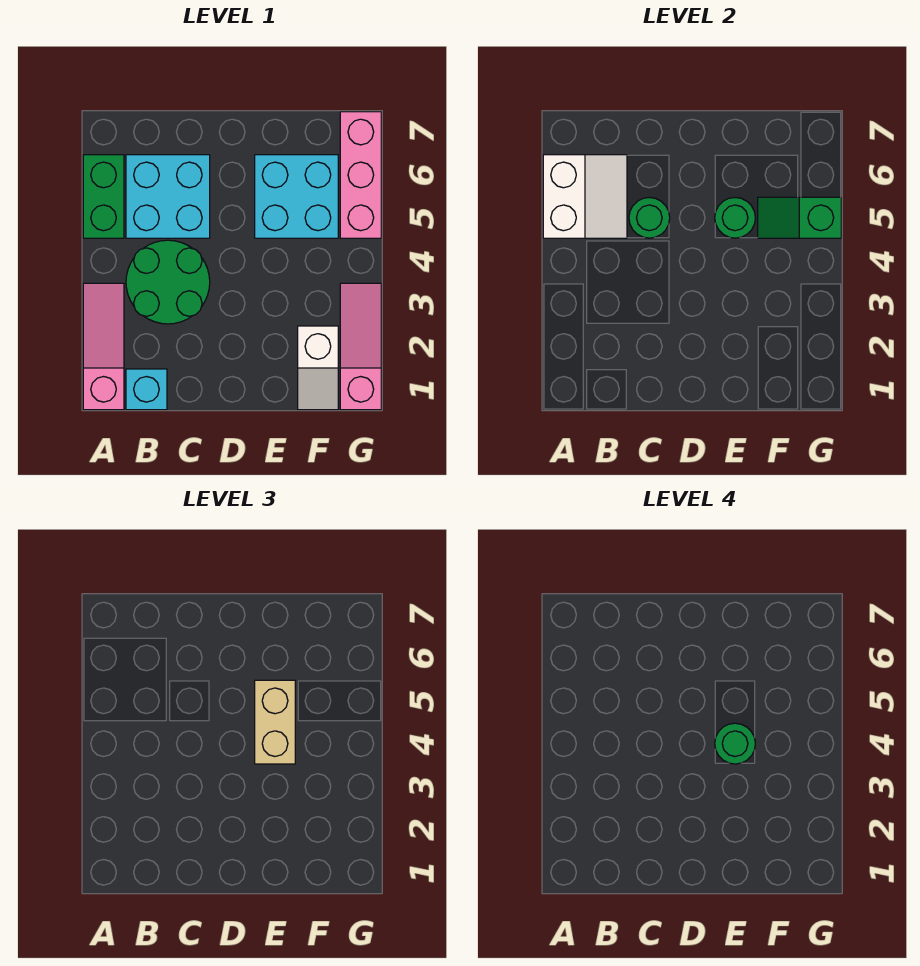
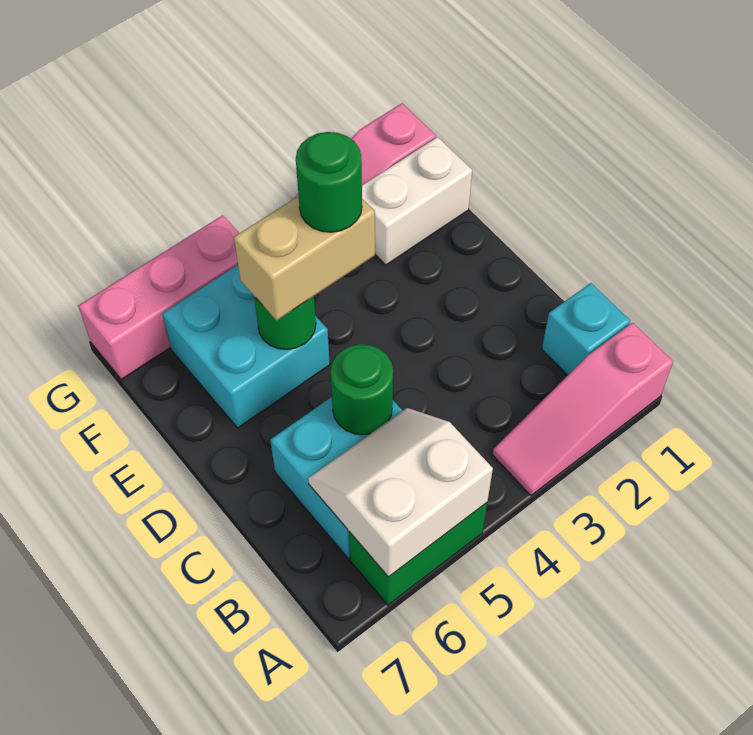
green 2x2 round brick [126,240,210,324] -> none
white 1x2 slope [298,326,338,410] -> white 1x2 brick [362,137,472,265]
green 1x2 slope [758,197,841,238] -> none

